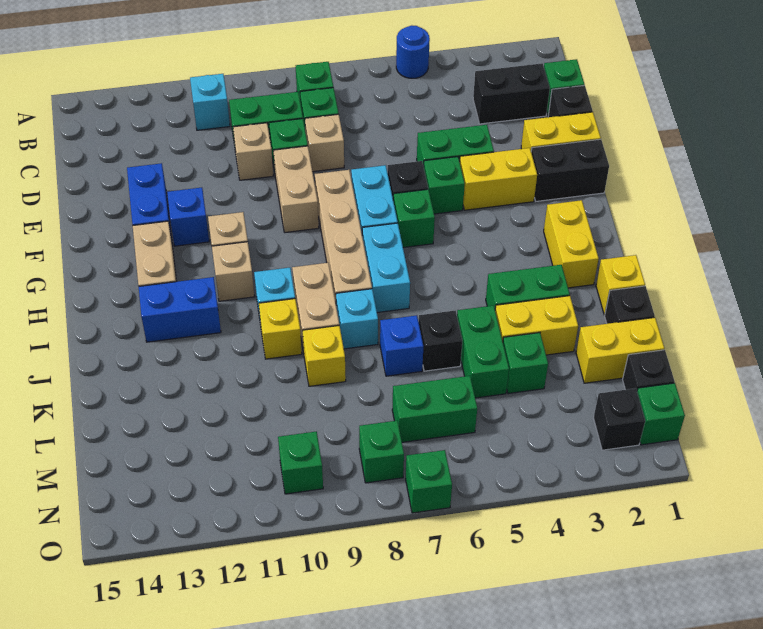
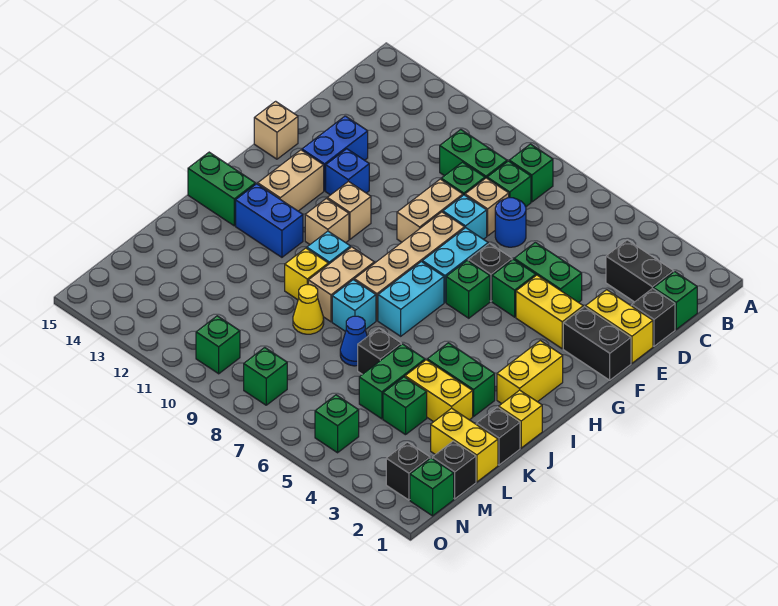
blue 1x1 round brick [396,25,430,78] -> blue 1x1 round brick moved to [495,198,526,247]
cyan 1x1 brick [190,74,230,130] -> cyan 1x1 brick moved to [443,195,487,239]
tan 1x1 brick [233,123,273,180] -> tan 1x1 brick moved to [254,101,298,159]
blue 1x1 brick [380,315,423,376] -> blue 1x1 cone [340,316,367,366]
yellow 1x1 brick [302,325,346,386] -> yellow 1x1 cone [293,285,324,334]
green 1x2 brick [392,376,477,442] -> green 1x2 brick moved to [188,152,255,226]
green 1x1 brick [406,450,452,513] -> green 1x1 brick moved to [315,395,359,453]

